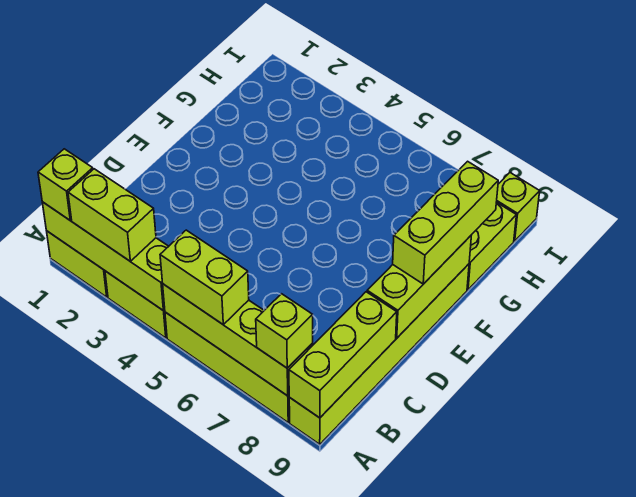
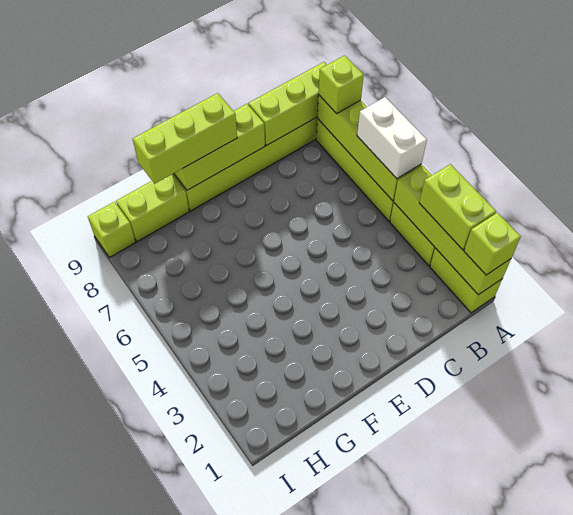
lime 1x2 brick [160,230,249,324] -> white 1x2 brick [357,97,427,179]

